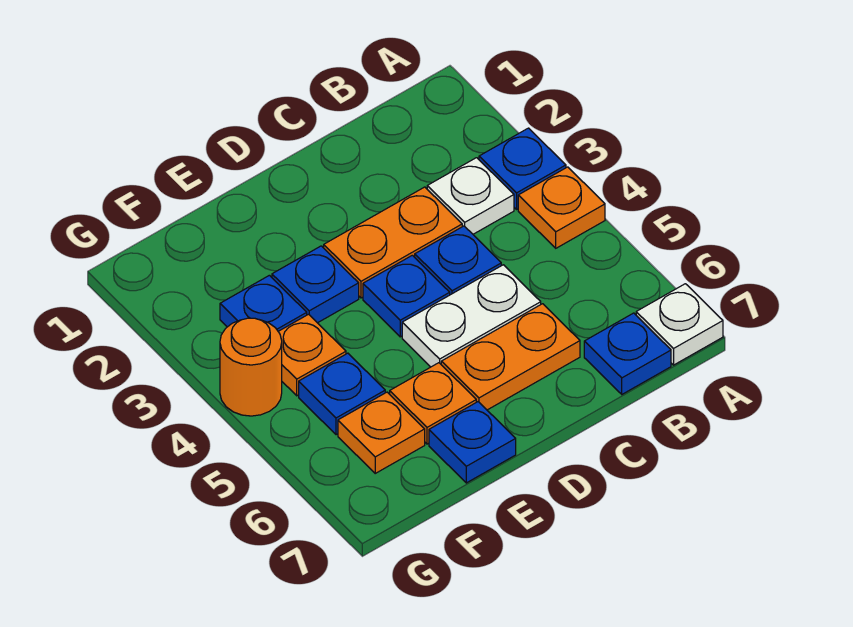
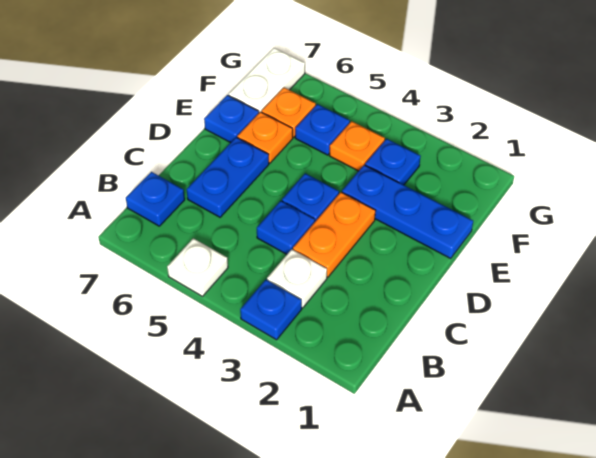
orange 1x1 plate [518,167,605,248] -> none
white 1x1 plate [636,284,723,365] -> white 1x1 plate moved to [167,238,228,296]
white 1x2 plate [402,265,541,367] -> white 1x2 plate moved to [229,48,305,113]
orange 1x2 plate [441,304,580,410] -> blue 1x2 plate [186,137,269,217]
blue 1x1 plate [272,246,359,323] -> blue 1x3 plate [342,165,473,258]
orange 1x1 round brick [220,318,282,416] -> none

